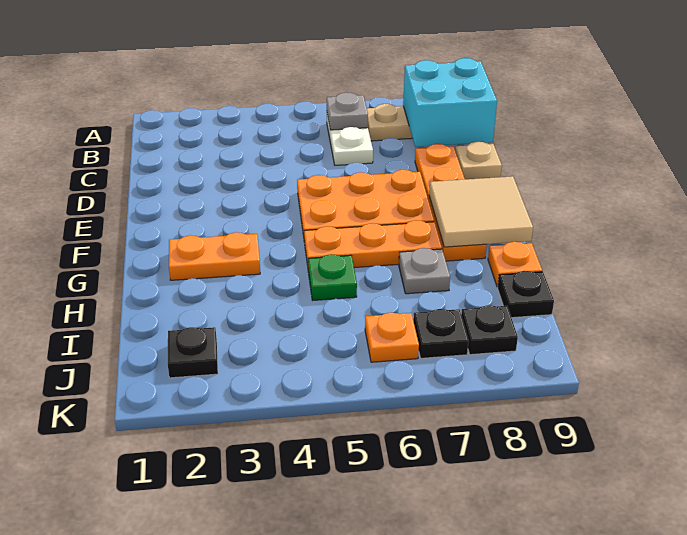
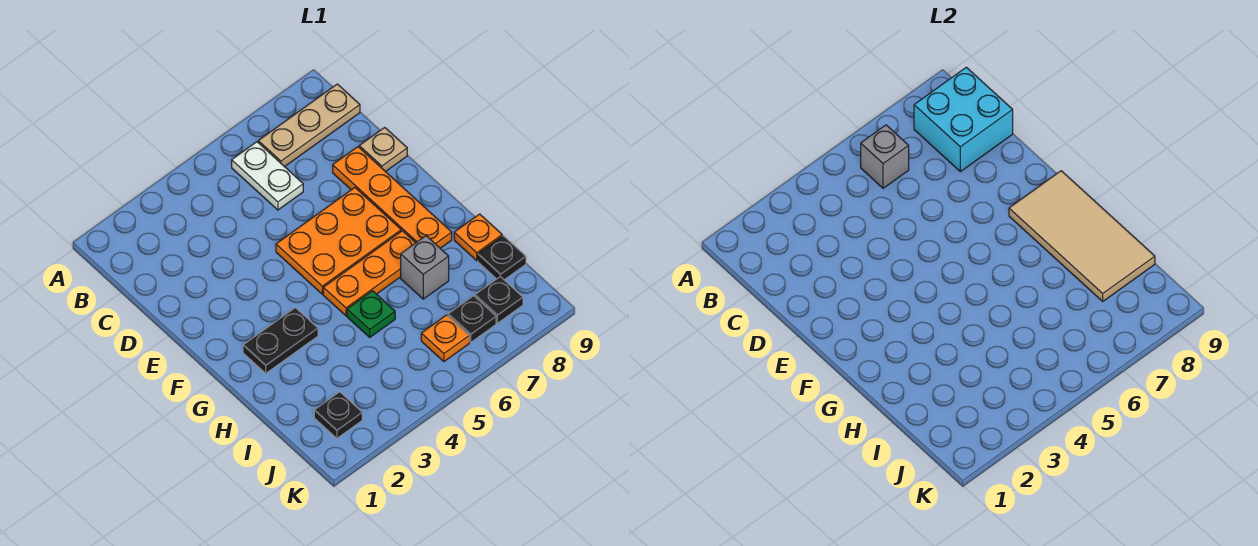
grey 1x1 plate [327,92,368,130] -> grey 1x1 brick [861,125,909,188]
tan 2x2 tile [429,176,533,247] -> tan 2x4 tile [1009,171,1155,301]
orange 1x2 plate [169,232,260,280] -> black 1x2 plate [243,308,318,373]
grey 1x1 plate [399,248,450,294] -> grey 1x1 brick [401,236,449,299]

